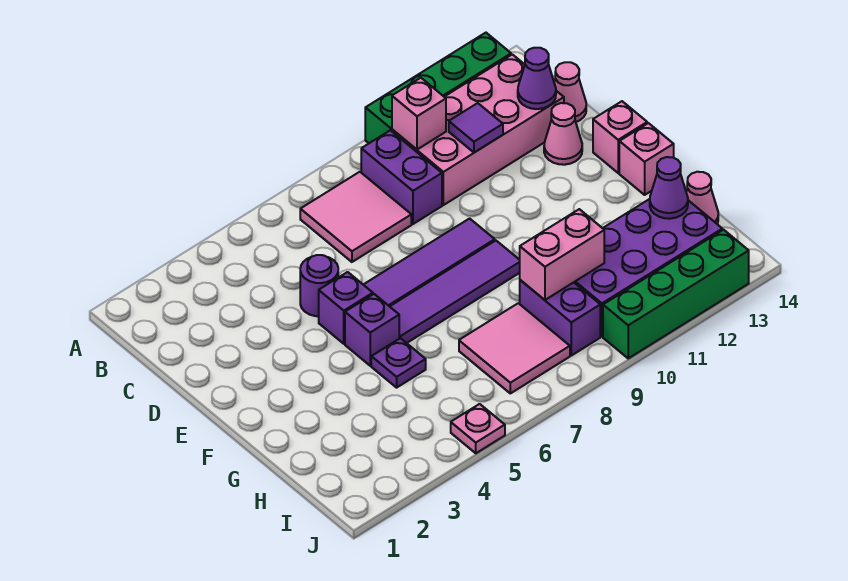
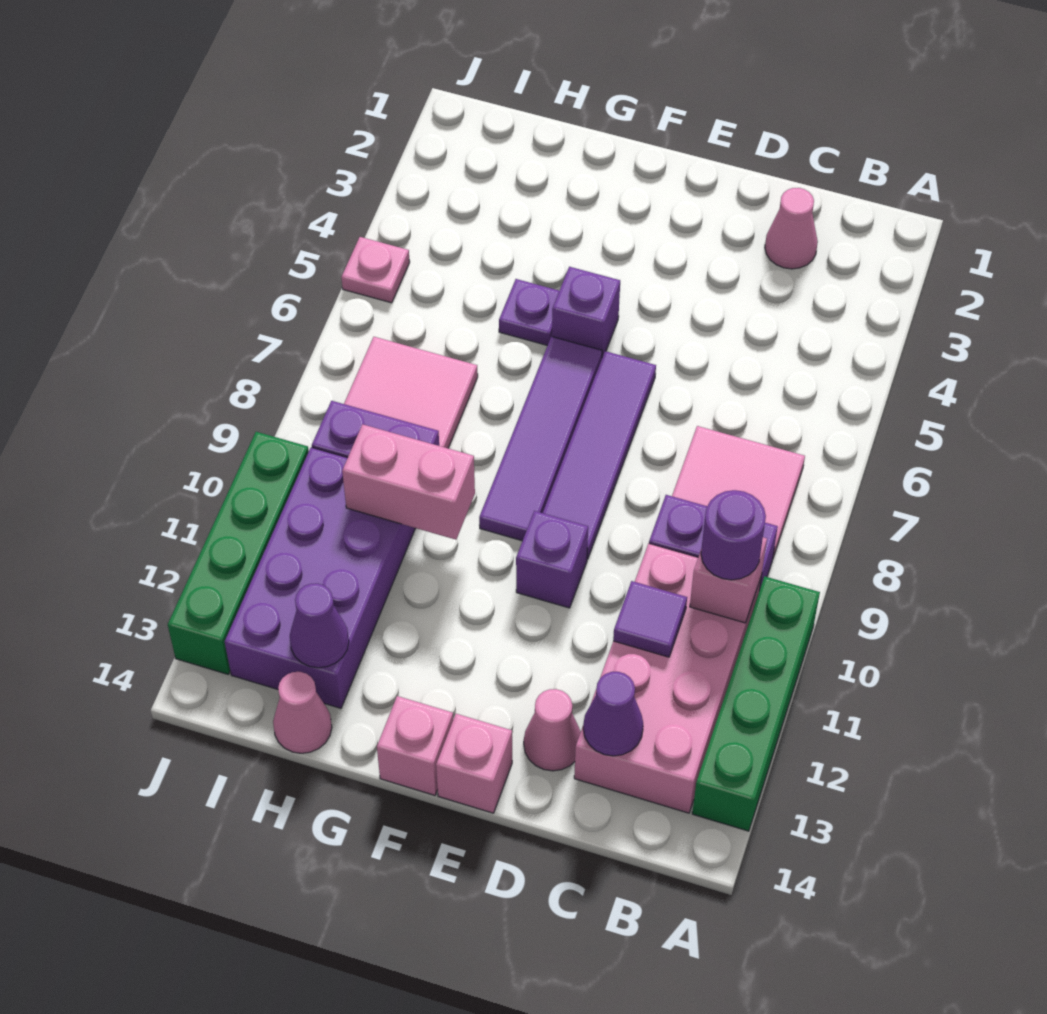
pink 1x1 cone [554,62,586,122] -> pink 1x1 cone moved to [765,188,818,269]
purple 1x1 round brick [300,255,338,316] -> purple 1x1 round brick moved to [701,490,766,580]
purple 1x1 brick [319,272,373,344] -> purple 1x1 brick moved to [516,511,588,608]
pink 1x2 brick [519,209,604,300] -> pink 1x2 brick turned to [342,424,475,540]

